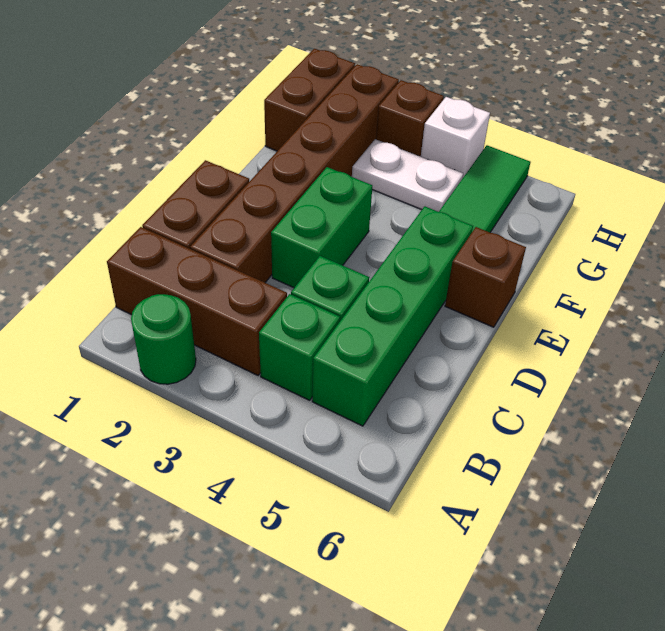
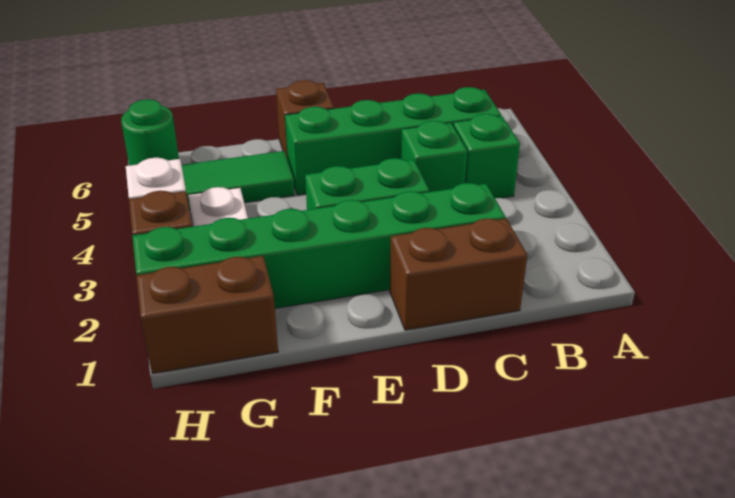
green 1x1 round brick [131,294,196,384] -> green 1x1 round brick moved to [121,99,179,165]
brown 1x3 brick [107,227,287,375] -> none
brown 1x6 brick [190,64,399,283] -> green 1x6 brick [132,183,505,309]

